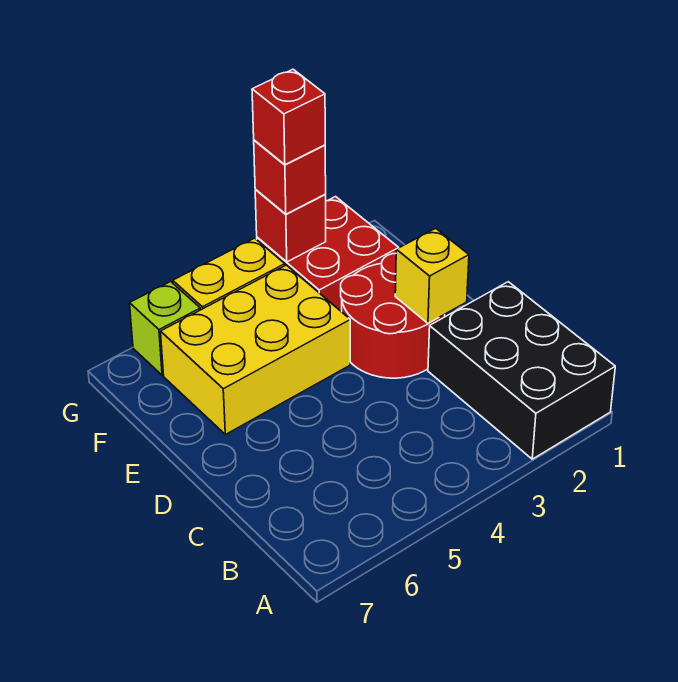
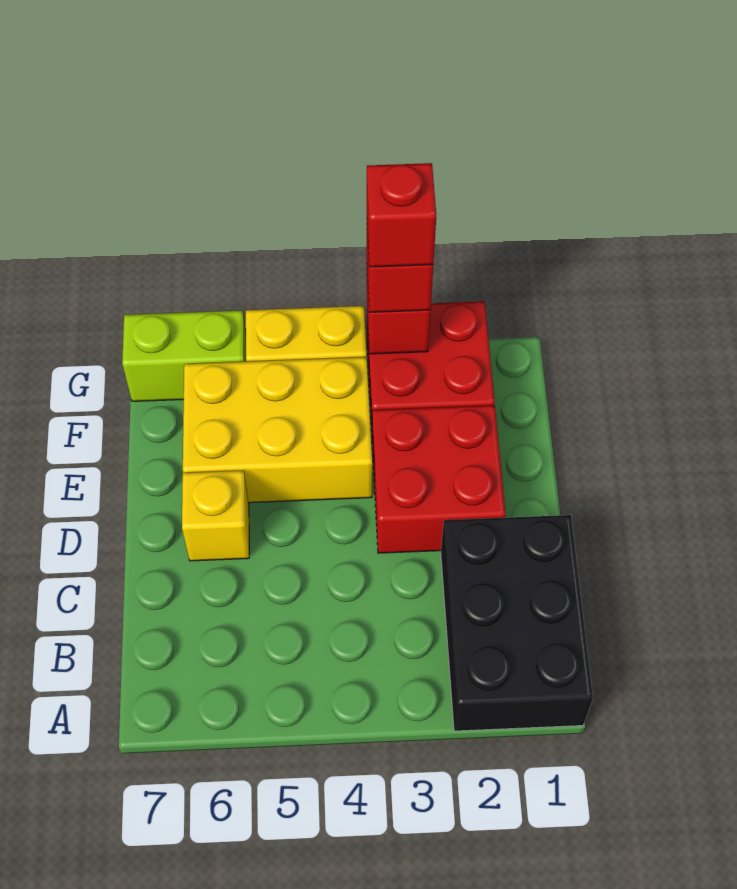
red 2x2 round brick [341,253,445,378] -> red 2x2 brick [372,405,506,553]
yellow 1x1 brick [395,228,469,324] -> yellow 1x1 brick moved to [182,470,249,561]
lime 1x1 brick [130,282,200,375] -> lime 1x2 brick [122,310,246,401]

